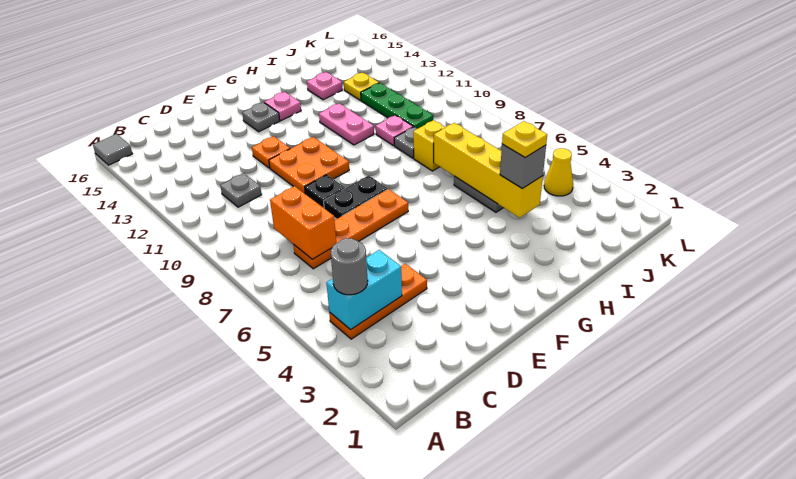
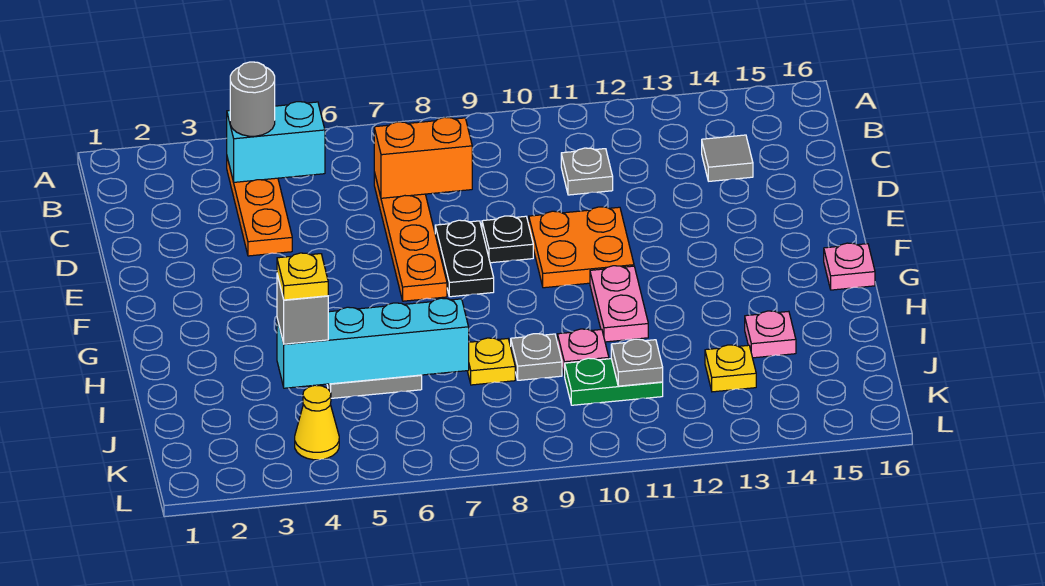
grey 1x1 tile [93,134,132,165] -> grey 1x1 tile moved to [702,135,753,181]
cyan 1x2 brick [327,250,402,330] -> cyan 1x2 brick turned to [227,102,325,182]
orange 1x1 plate [252,136,290,168] -> none
grey 1x1 plate [242,102,280,132] -> grey 1x1 plate moved to [611,339,663,386]
pink 1x1 plate [264,92,301,121] -> pink 1x1 plate moved to [824,243,875,290]
pink 1x2 plate [319,103,374,145] -> pink 1x2 plate turned to [590,266,648,342]
yellow 1x4 brick [434,123,543,218] -> cyan 1x4 brick [277,298,469,388]
yellow 1x1 brick [413,120,446,171] -> yellow 1x1 plate [467,338,515,385]
green 1x3 plate [361,83,433,129] -> green 1x2 plate [565,358,663,405]

